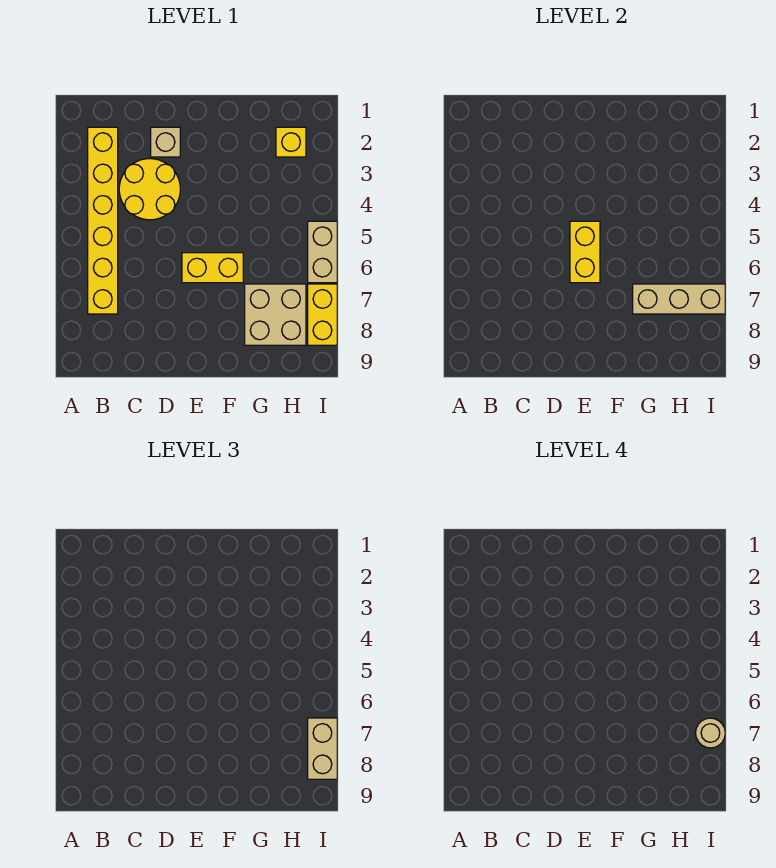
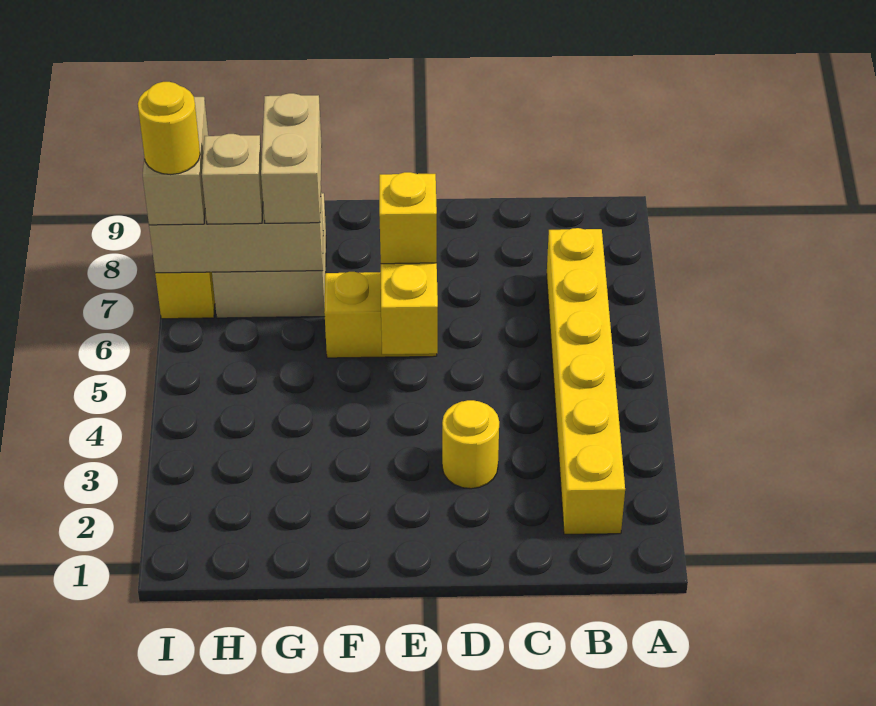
yellow 2x2 round brick [119,159,180,220] -> yellow 1x1 round brick [442,400,499,489]
tan 1x1 brick [151,127,180,157] -> tan 1x1 brick moved to [202,134,263,224]
yellow 1x1 brick [276,127,306,157] -> yellow 1x1 brick moved to [379,172,437,264]
tan 1x2 brick [308,221,337,283] -> tan 1x2 brick moved to [261,93,322,223]
tan 1x1 round brick [696,718,725,748] -> yellow 1x1 round brick [138,82,200,175]

